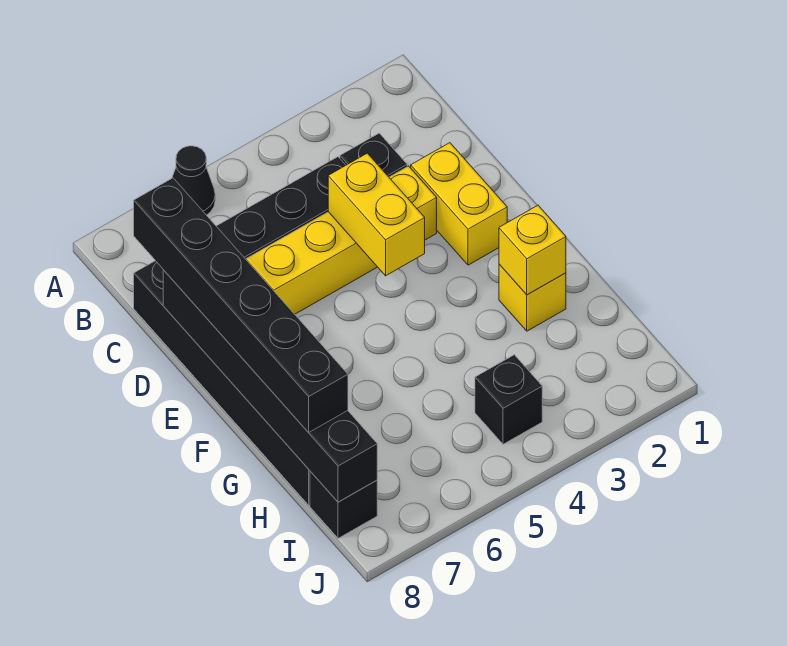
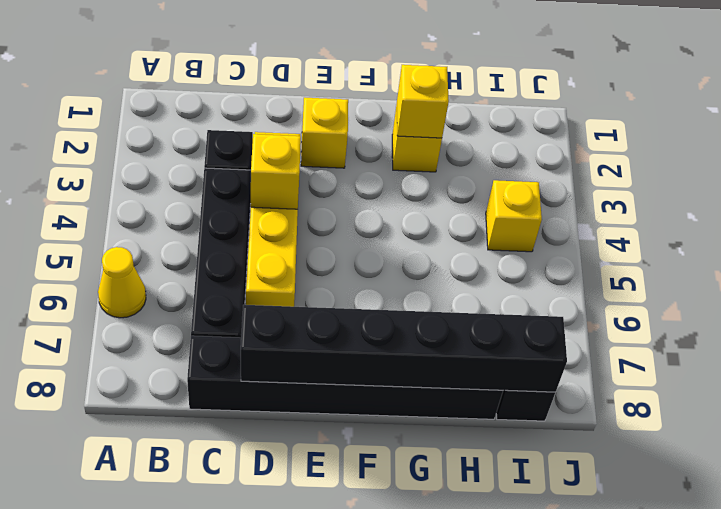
black 1x1 cone [172,146,215,215] -> yellow 1x1 cone [98,247,146,318]
black 1x6 brick [134,178,348,432] -> none
yellow 1x2 brick [411,143,507,265] -> yellow 1x1 brick [301,97,348,168]
yellow 1x2 brick [328,153,425,276] -> yellow 1x1 brick [251,134,301,209]
black 1x1 brick [475,355,542,444] -> yellow 1x1 brick [486,180,542,252]

